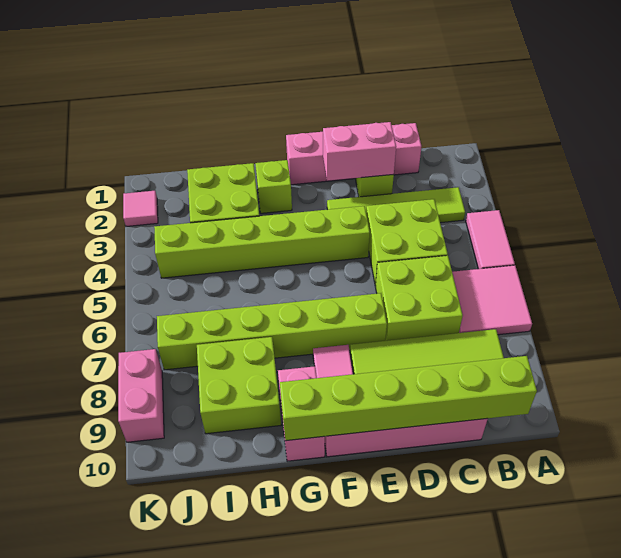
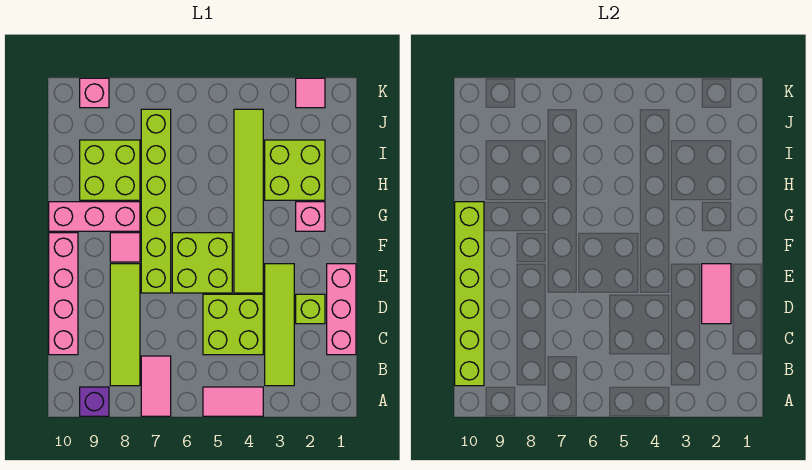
pink 2x2 tile [452,265,532,335] -> pink 1x2 tile [141,356,171,416]
none -> purple 1x1 brick [80,387,109,416]
pink 1x4 brick [286,123,422,185] -> pink 1x3 brick [327,264,356,355]
lime 2x2 brick [375,256,463,341] -> lime 2x2 brick moved to [172,233,232,293]
pink 1x2 brick [323,122,396,181] -> pink 1x2 tile [702,264,731,324]
lime 1x6 brick [154,206,370,278] -> lime 1x6 tile [234,109,263,293]
lime 1x1 brick [255,160,292,213] -> pink 1x1 brick [296,202,325,231]
pink 1x2 brick [278,366,325,461] -> pink 1x3 brick [49,202,140,231]
pink 1x2 brick [118,349,164,442] -> pink 1x1 brick [80,78,109,108]

